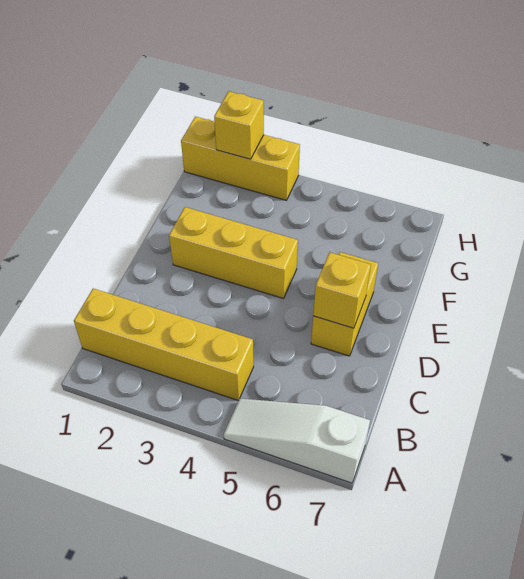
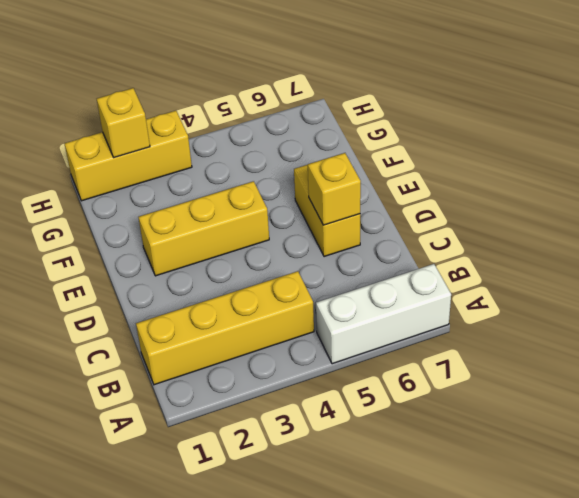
white 1x3 slope [224,399,370,483] -> white 1x3 brick [316,264,451,364]

